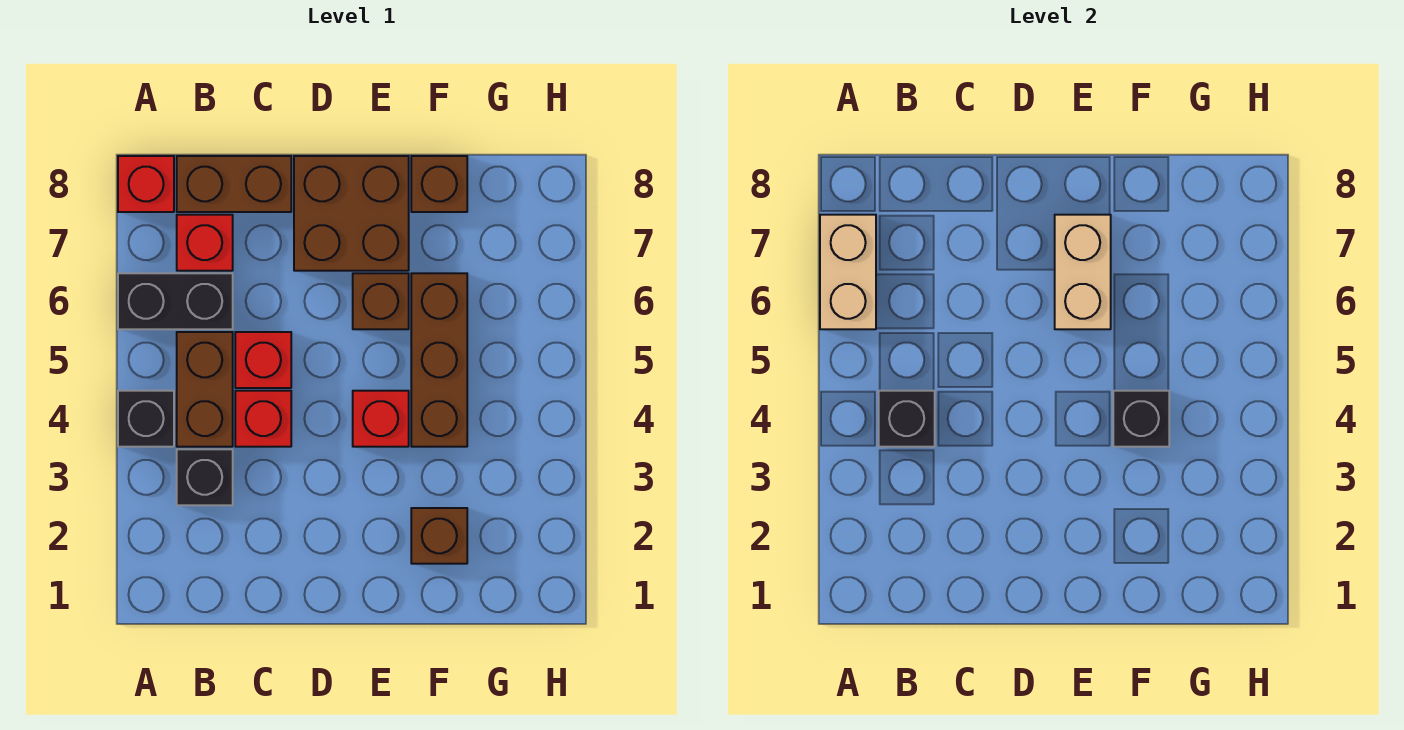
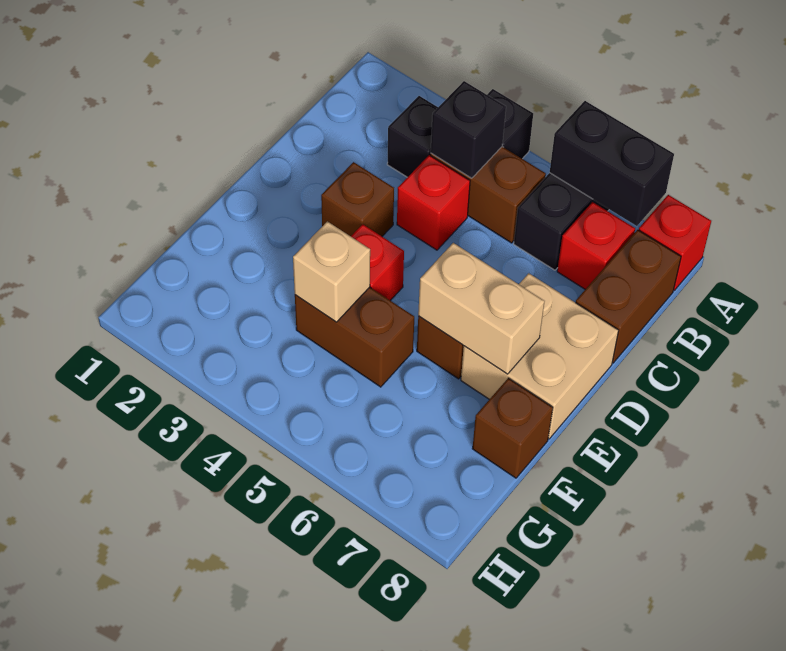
tan 1x2 brick [820,215,876,329] -> black 1x2 brick [550,101,674,226]
red 1x1 brick [235,332,291,388] -> none
brown 2x2 brick [294,156,409,271] -> tan 2x2 brick [461,273,619,439]
brown 1x1 brick [411,508,467,564] -> brown 1x1 brick moved to [321,162,394,236]
brown 1x3 brick [411,273,467,447] -> brown 1x2 brick [295,287,414,387]
black 1x1 brick [1113,391,1169,447] -> tan 1x1 brick [293,221,370,322]

